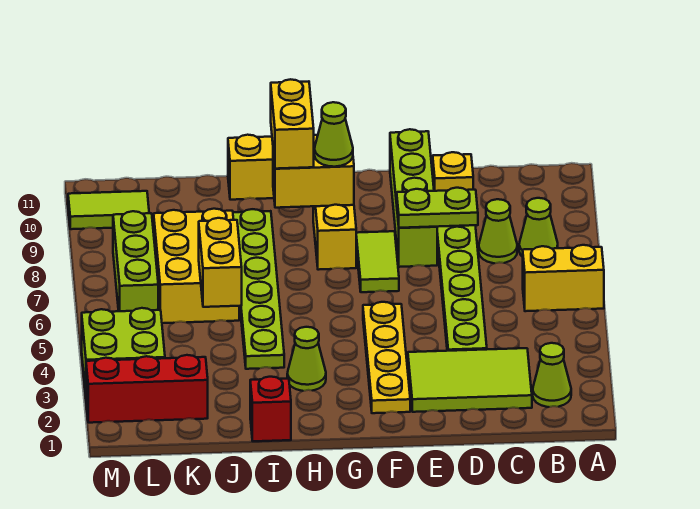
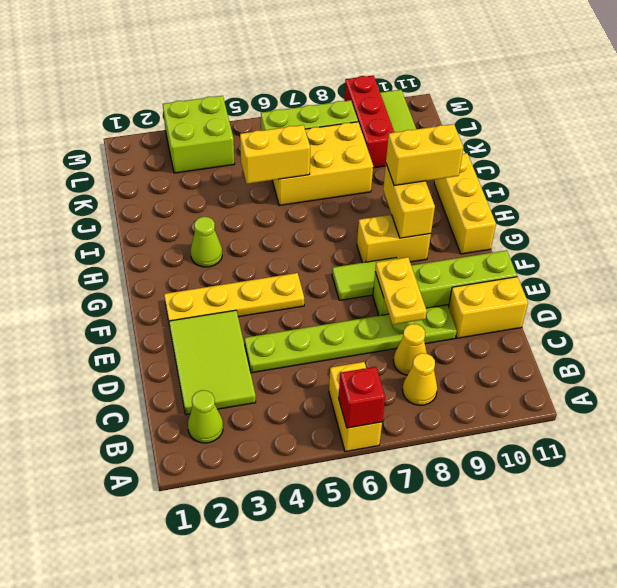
lime 1x1 cone [519,198,558,257] -> yellow 1x1 cone [402,353,437,405]
lime 1x1 cone [479,199,517,263] -> yellow 1x1 cone [393,324,427,375]
lime 1x2 plate [397,188,478,228] -> yellow 1x2 plate [375,257,427,325]
yellow 1x1 brick [433,152,473,191] -> yellow 1x2 brick [448,277,528,338]
lime 1x1 cone [314,102,353,167] -> none
red 1x1 brick [250,377,291,441] -> red 1x1 brick moved to [339,367,385,428]
lime 1x6 plate [233,209,284,369] -> none
red 1x3 brick [86,355,208,423] -> red 1x3 brick moved to [344,75,394,168]

